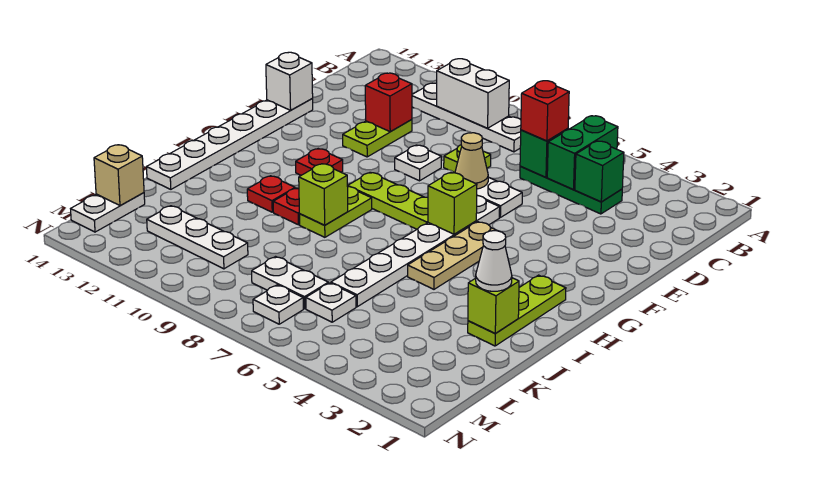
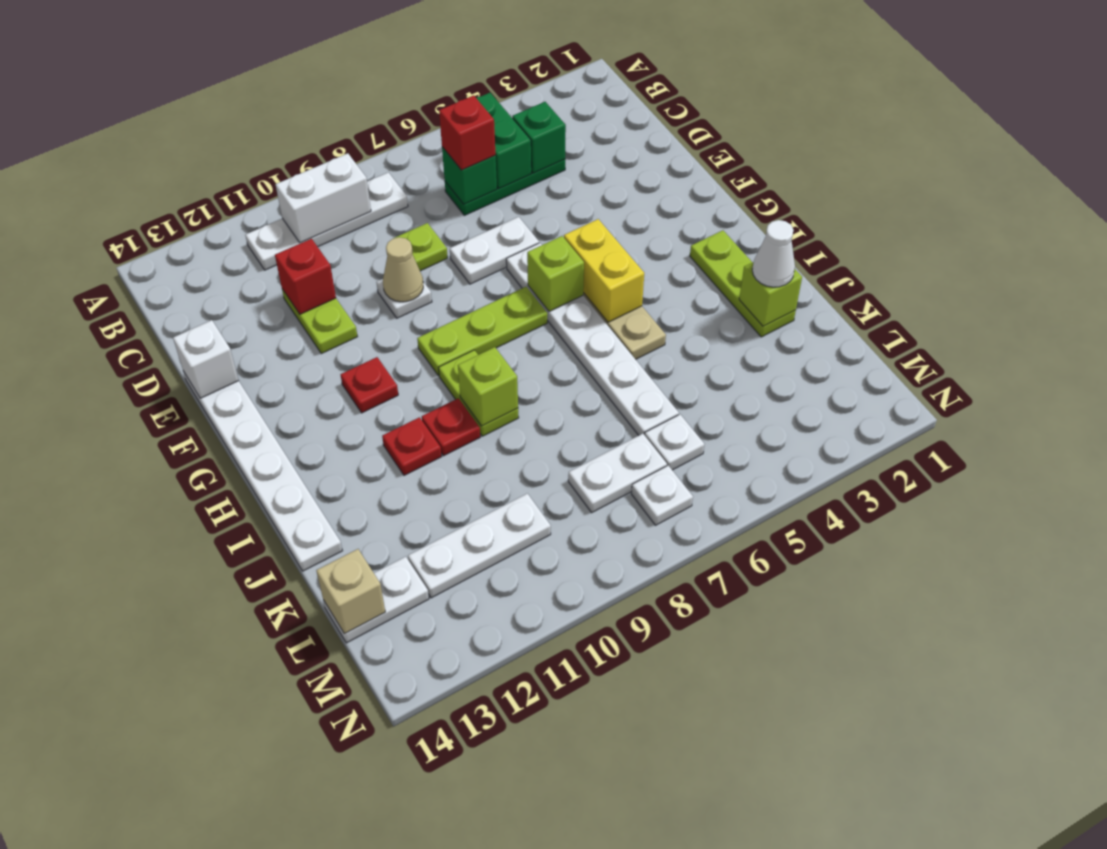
tan 1x1 cone [455,133,488,189] -> tan 1x1 cone moved to [383,237,423,302]
none -> yellow 1x2 brick [564,219,644,322]
white 1x2 plate [71,193,145,232] -> white 1x2 plate turned to [323,557,429,643]

